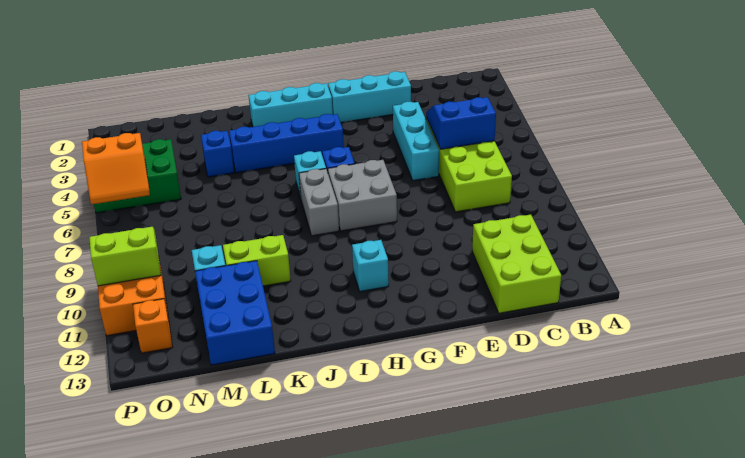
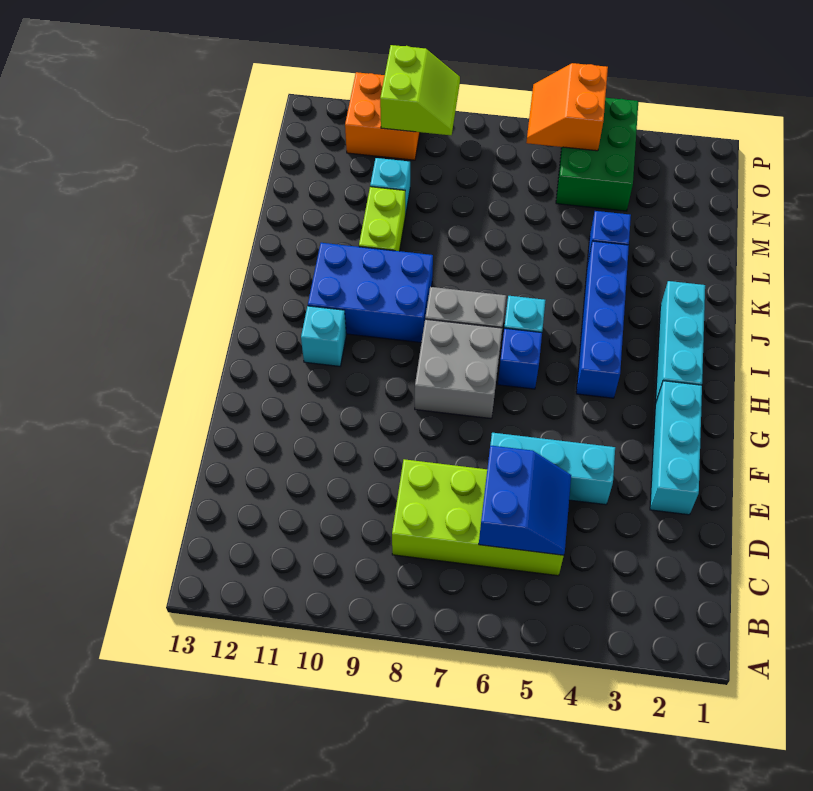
lime 2x3 brick [472,215,561,313] -> none
blue 2x3 brick [195,261,275,365] -> blue 2x3 brick moved to [308,243,433,343]
orange 1x1 brick [133,299,173,353] -> none

